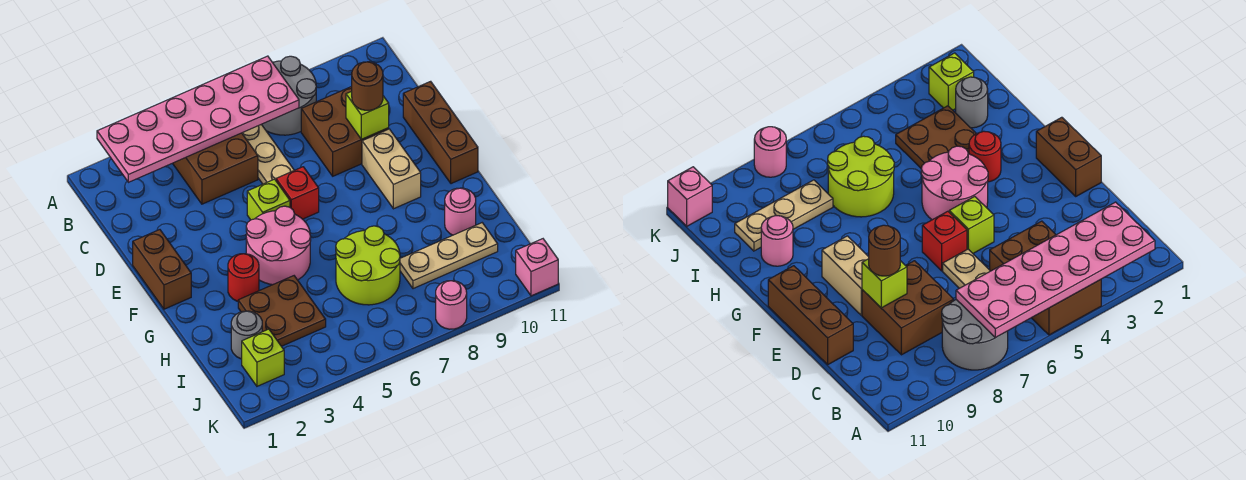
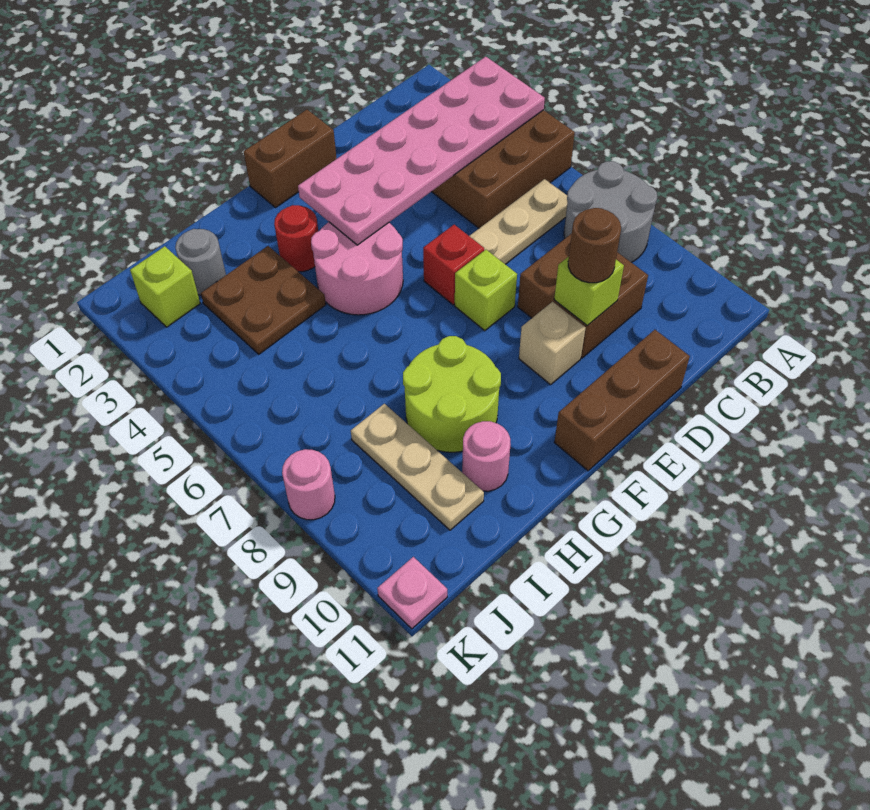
pink 2x6 plate [97,56,299,182] -> pink 2x6 plate turned to [298,57,545,245]
lime 1x1 brick [247,179,290,220] -> lime 1x1 brick moved to [455,250,517,331]
tan 1x2 brick [362,129,421,209] -> tan 1x1 brick [519,302,585,385]
lime 2x2 round brick [336,226,400,305] -> lime 2x2 round brick moved to [403,336,501,452]
pink 1x1 brick [516,239,558,296] -> pink 1x1 plate [377,557,447,629]

